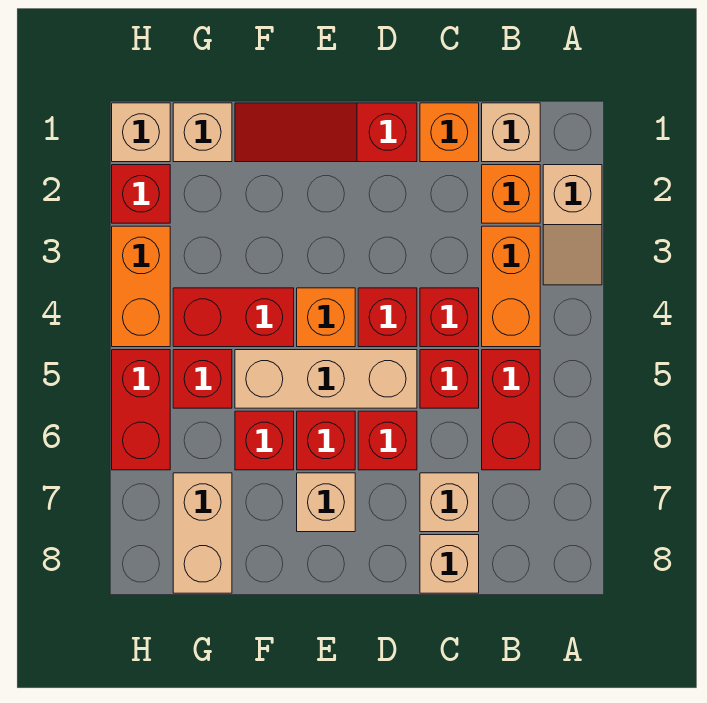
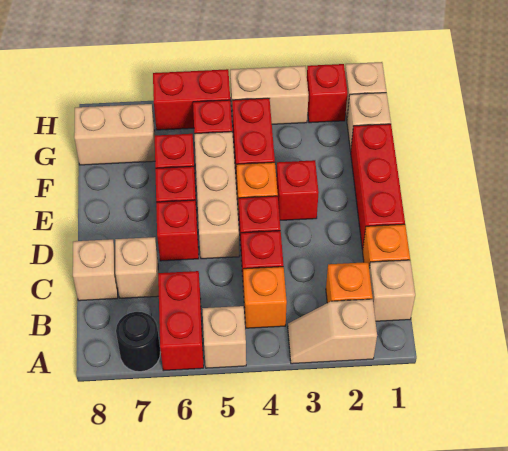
none -> black 1x1 round brick [116,312,161,372]
orange 1x2 brick [482,226,540,347] -> orange 1x1 brick [243,267,287,328]
red 1x2 brick [482,350,540,470] -> red 1x2 brick turned to [158,271,204,371]
red 1x1 brick [420,350,479,408] -> red 1x1 brick moved to [276,160,319,220]
red 1x3 slope [235,103,417,162] -> red 1x3 brick [351,124,405,250]
tan 1x1 brick [297,473,355,532] -> tan 1x1 brick moved to [202,306,246,368]
orange 1x2 brick [112,226,170,347] -> tan 1x2 brick [230,66,309,124]

